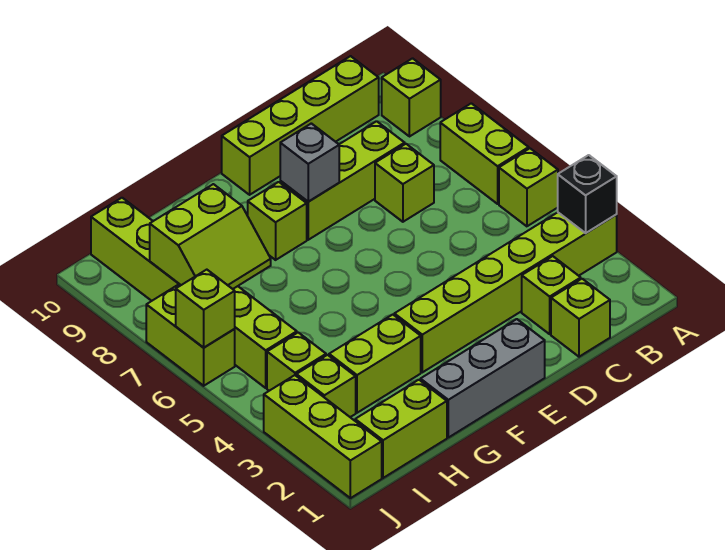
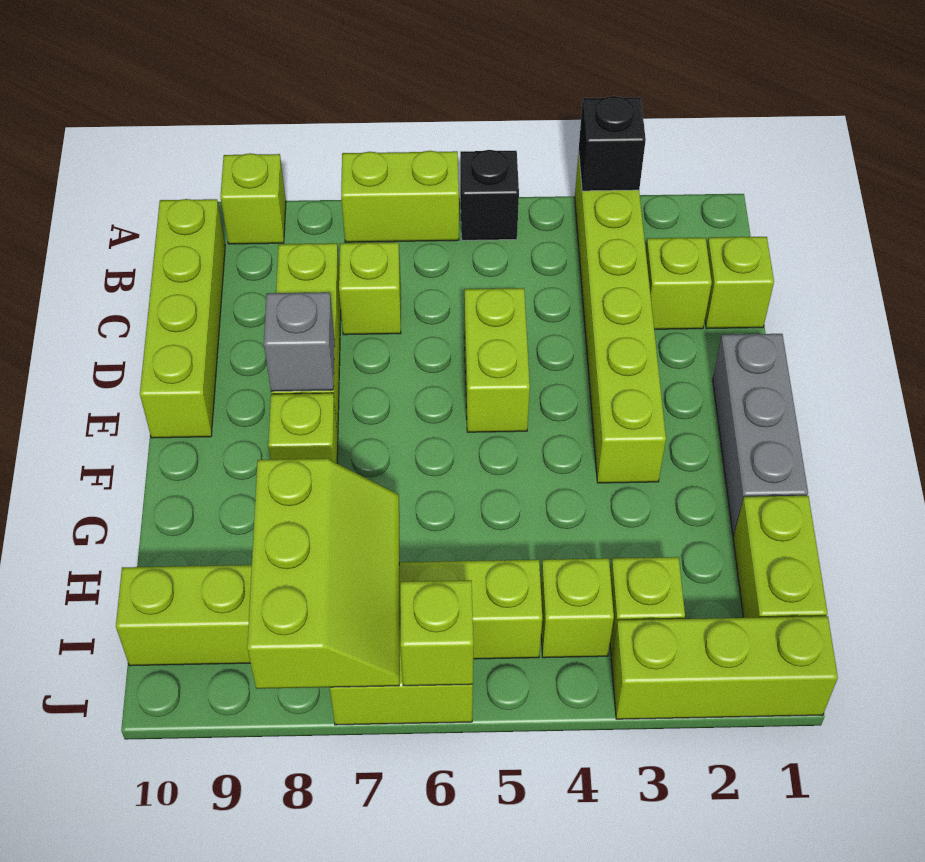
lime 1x1 brick [499,149,558,226] -> black 1x1 brick [460,150,519,240]
lime 1x2 brick [329,315,421,413] -> lime 1x2 brick moved to [464,288,530,432]
lime 2x2 slope [150,184,271,289] -> lime 2x3 slope [247,459,399,689]

